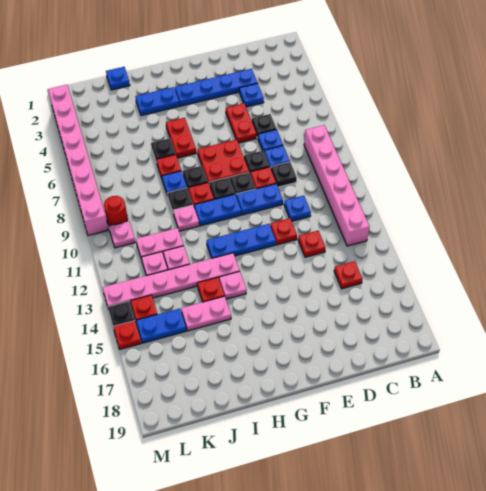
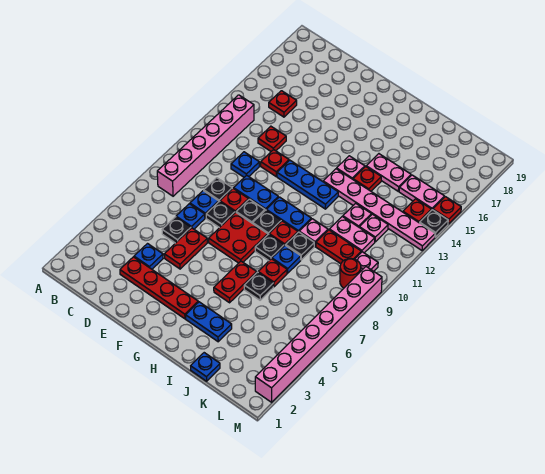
blue 1x4 plate [175,69,257,106] -> red 1x4 plate [120,257,198,319]
none -> red 1x2 plate [316,230,361,264]
blue 1x2 plate [136,308,186,343] -> pink 1x2 plate [399,175,445,210]

